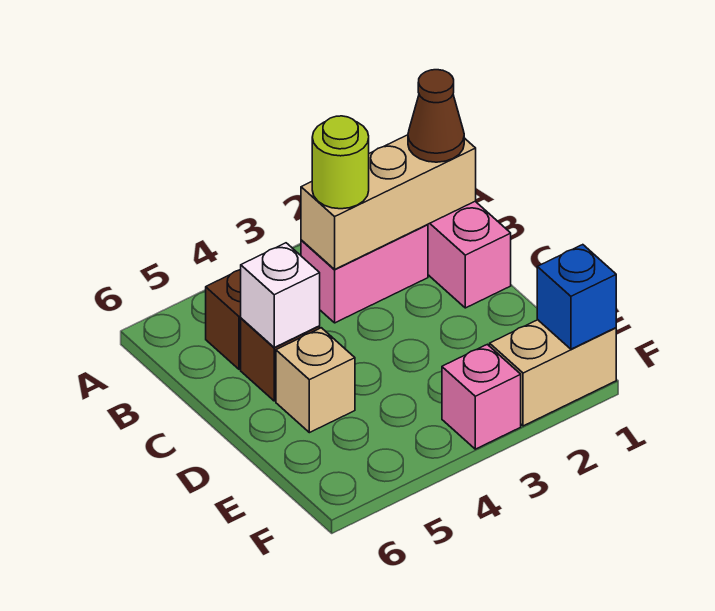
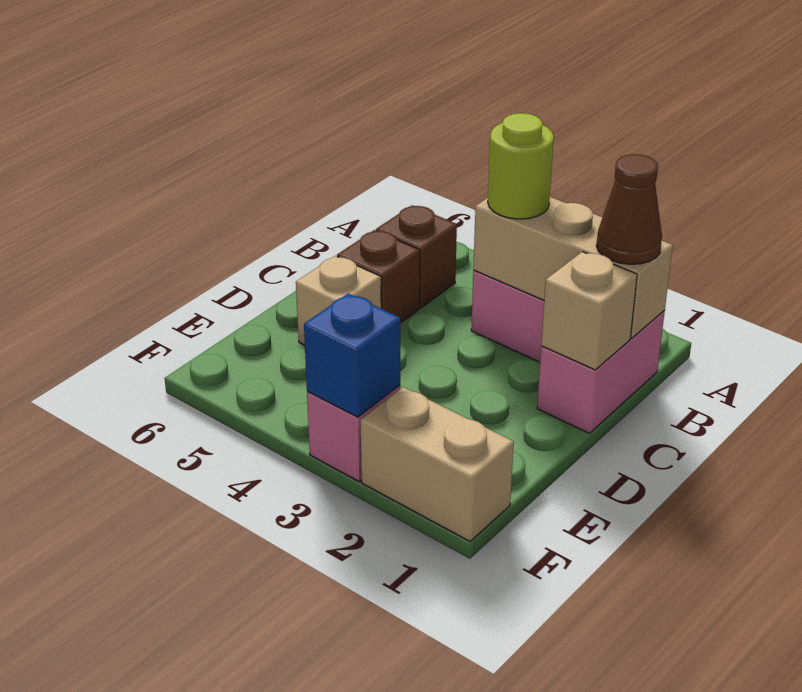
none -> tan 1x1 brick [541,252,637,370]
white 1x1 brick [241,243,320,347] -> none
blue 1x1 brick [537,245,616,349] -> blue 1x1 brick moved to [304,294,400,417]

